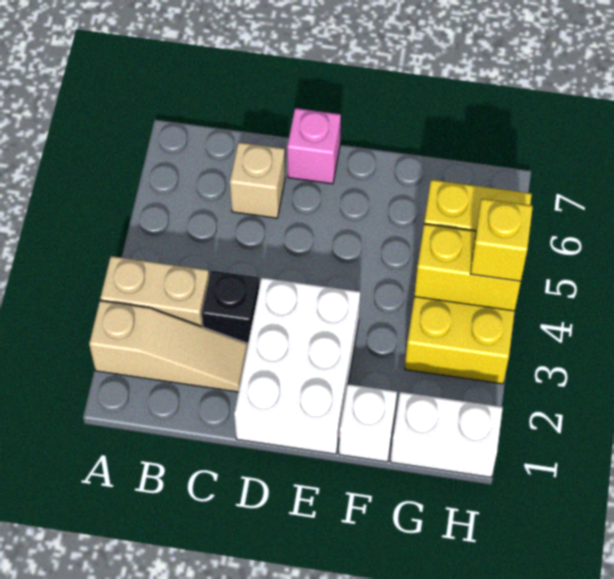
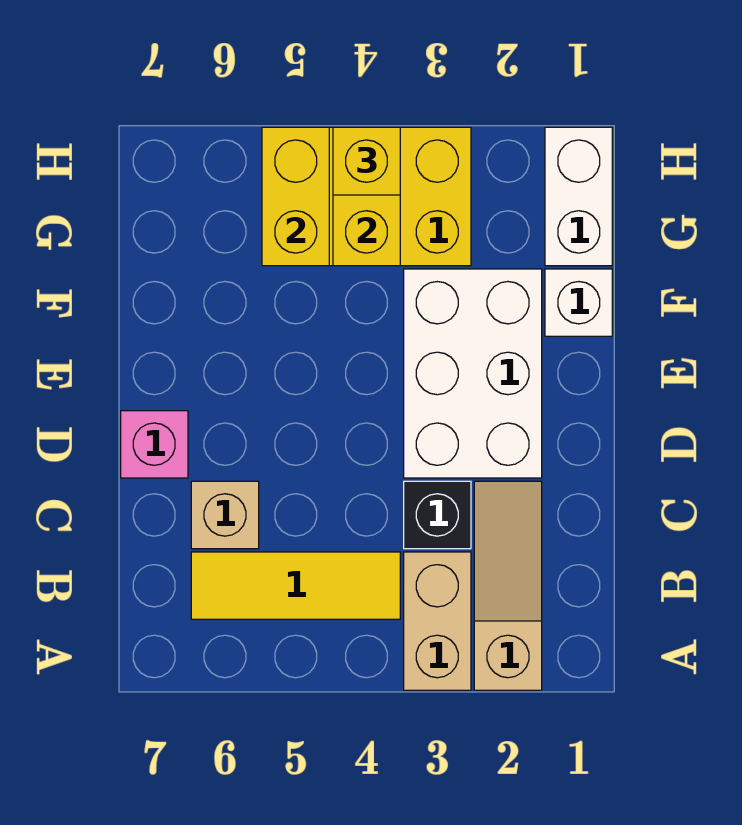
none -> yellow 1x3 tile [191,552,400,619]
white 2x3 brick [234,278,360,454] -> white 2x3 brick turned to [404,269,542,478]

